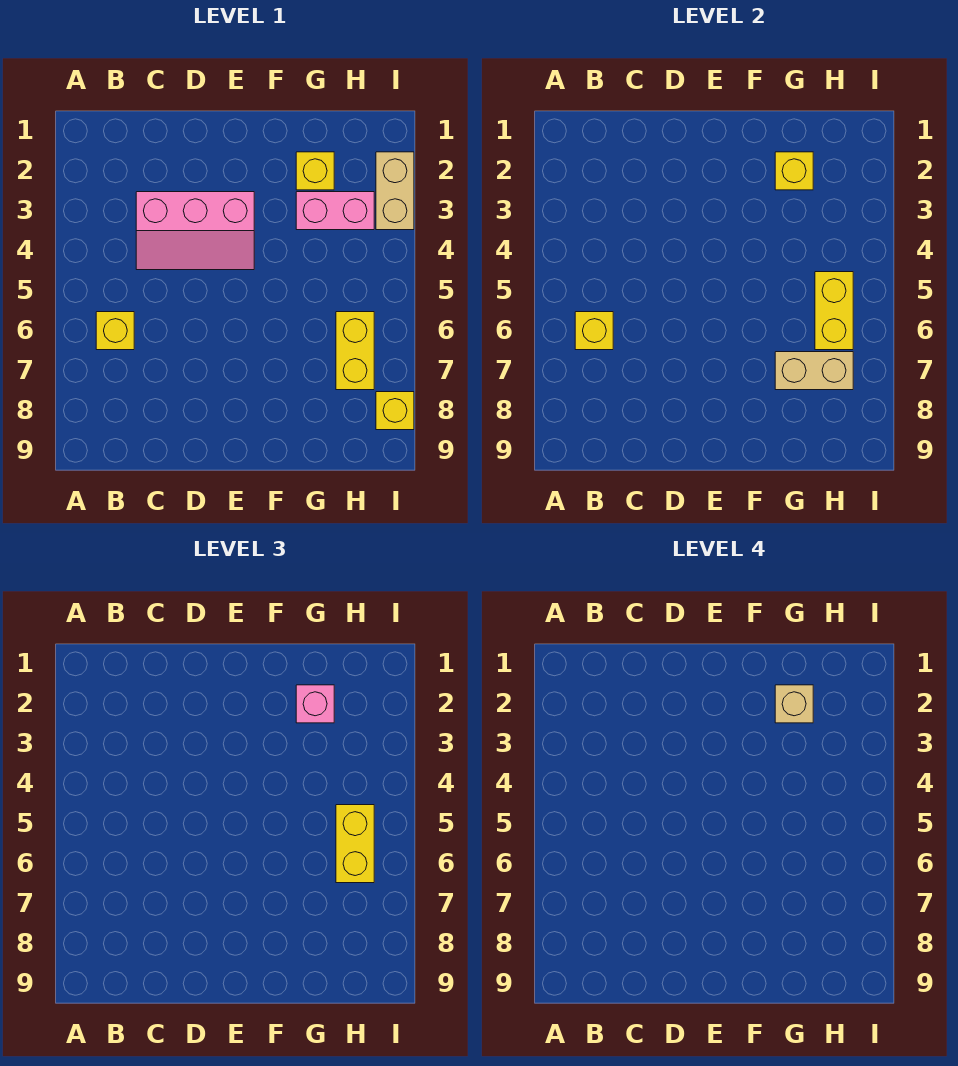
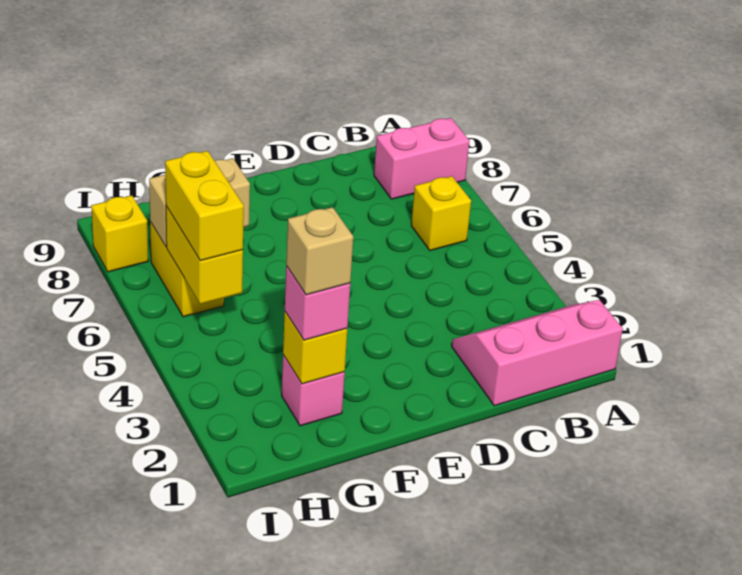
yellow 1x1 brick [575,312,613,350] -> none
pink 2x3 slope [136,192,254,270] -> pink 2x3 slope moved to [452,300,623,406]
yellow 1x1 brick [296,152,334,190] -> pink 1x1 brick [282,355,345,426]
pink 1x2 brick [296,192,374,230] -> pink 1x2 brick moved to [374,118,470,199]
tan 1x2 brick [376,152,414,230] -> none

